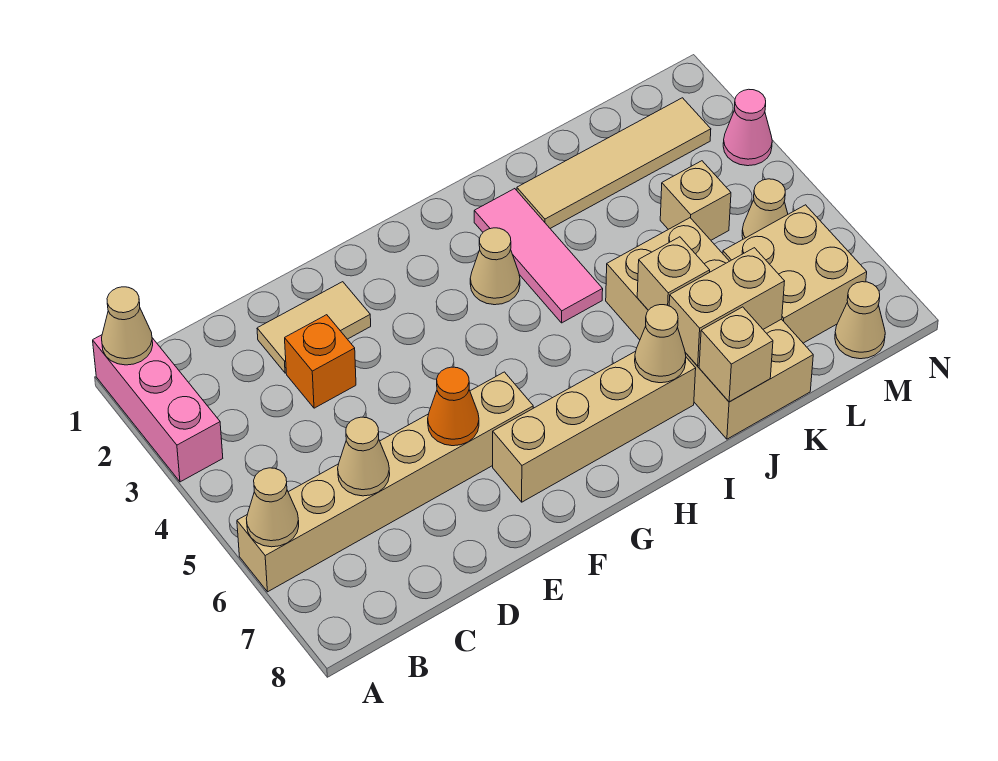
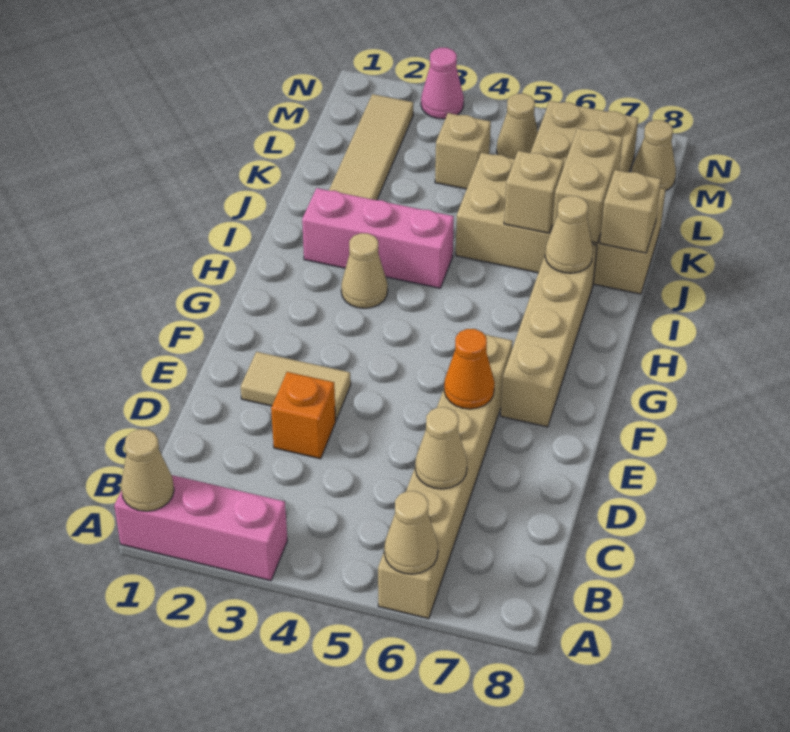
tan 1x2 tile [257,282,371,373] -> tan 1x2 tile turned to [241,352,351,420]
pink 1x3 tile [474,189,603,323] -> pink 1x3 brick [302,188,454,288]

